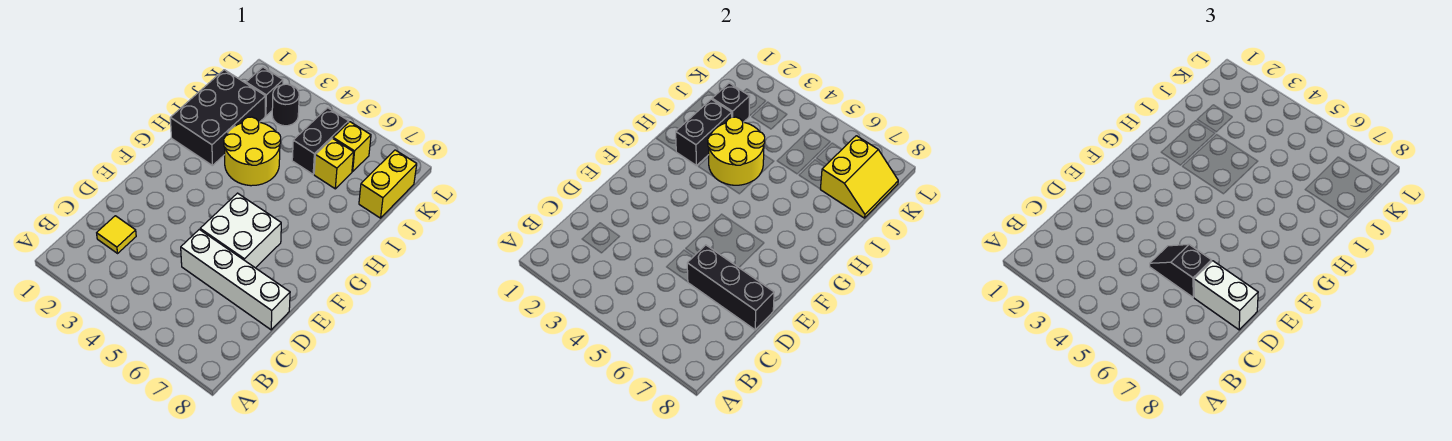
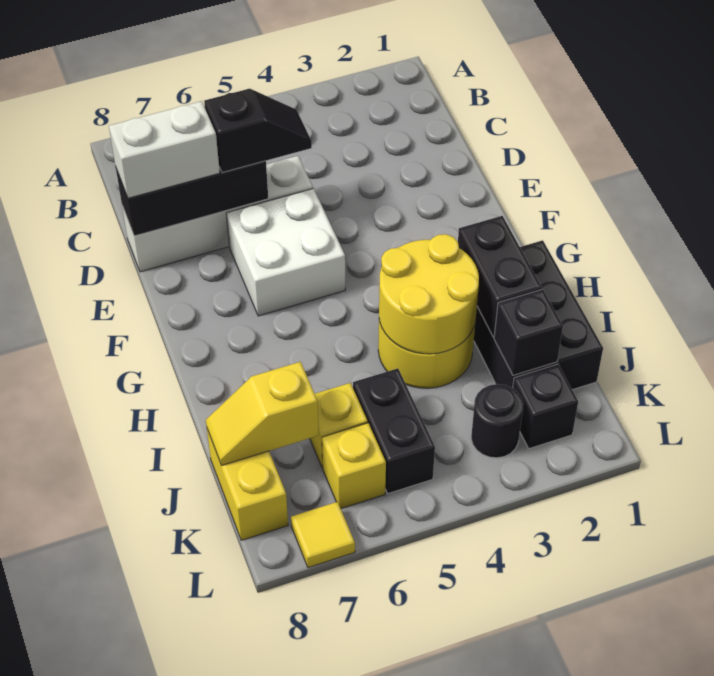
yellow 1x1 tile [97,216,136,253] -> yellow 1x1 tile moved to [291,502,355,568]
yellow 2x2 slope [820,136,898,218] -> yellow 1x2 slope [206,362,319,466]

